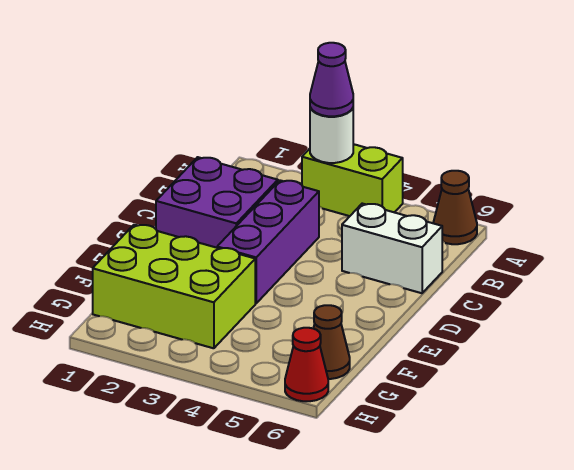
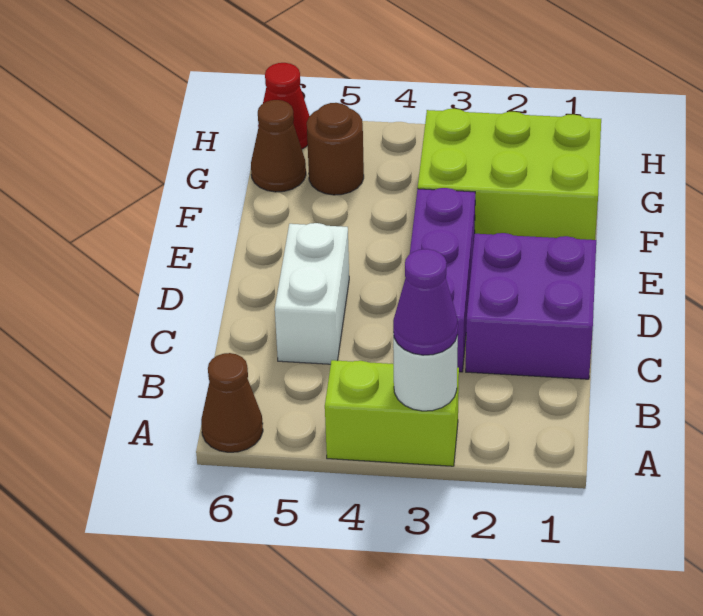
white 1x2 brick [342,204,442,293] -> white 1x2 brick turned to [275,223,349,364]
none -> brown 1x1 round brick [307,103,364,195]

